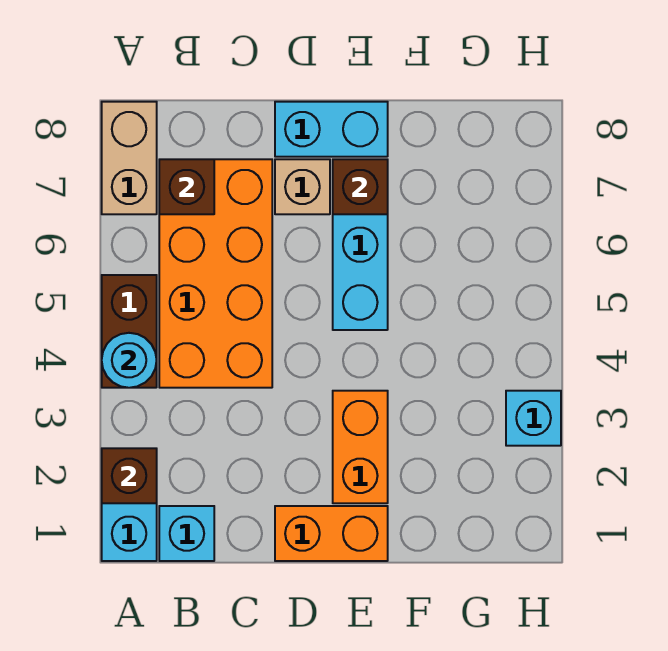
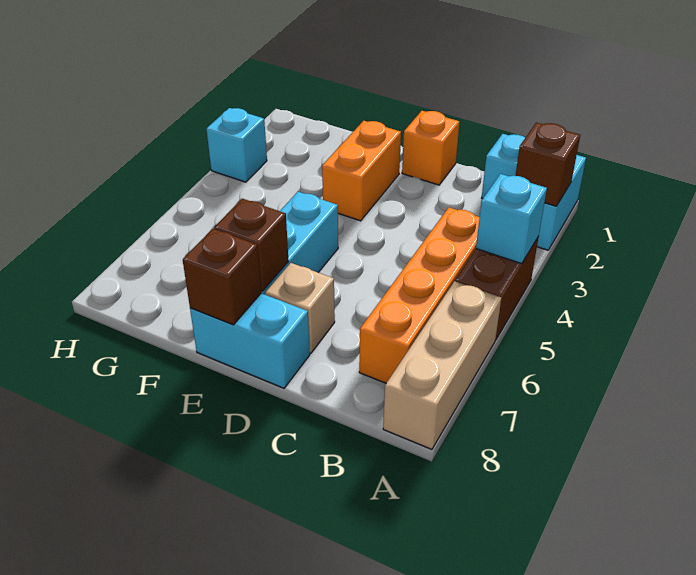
cyan 1x1 round brick [102,333,157,388] -> cyan 1x1 brick [476,174,547,264]
tan 1x2 brick [102,102,157,214] -> tan 1x3 brick [383,281,501,449]
orange 2x4 brick [159,159,272,388] -> orange 1x4 brick [359,207,480,383]
brown 1x1 brick [159,159,214,214] -> brown 1x1 brick moved to [183,229,261,325]
orange 1x2 brick [275,506,388,561] -> orange 1x1 brick [402,111,459,185]

